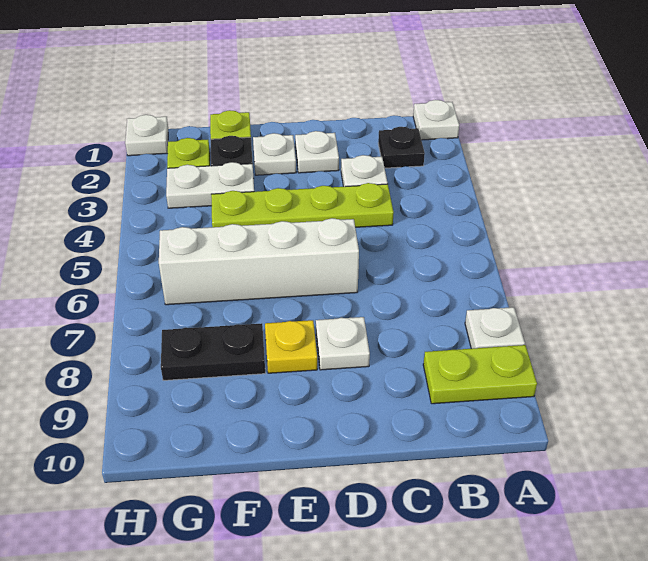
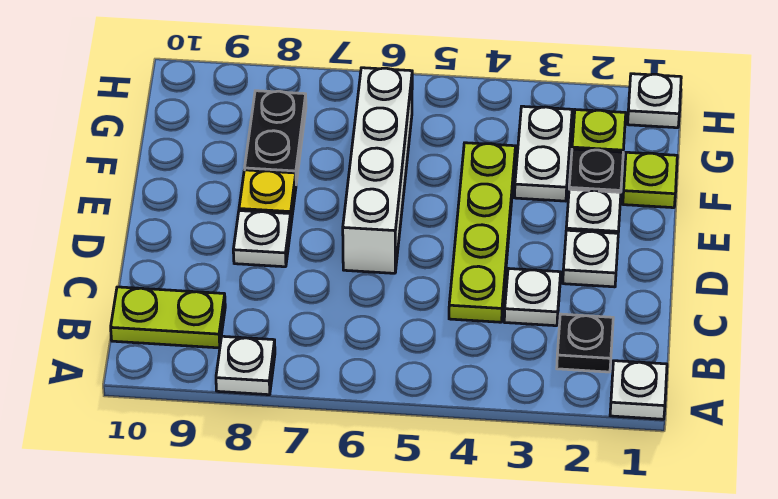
lime 1x2 plate [423,345,537,404] -> lime 1x2 plate turned to [111,287,225,348]

